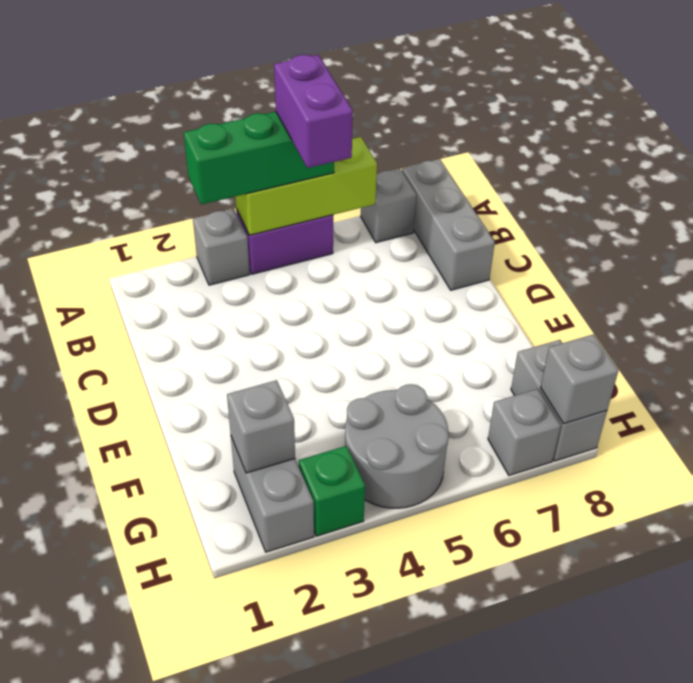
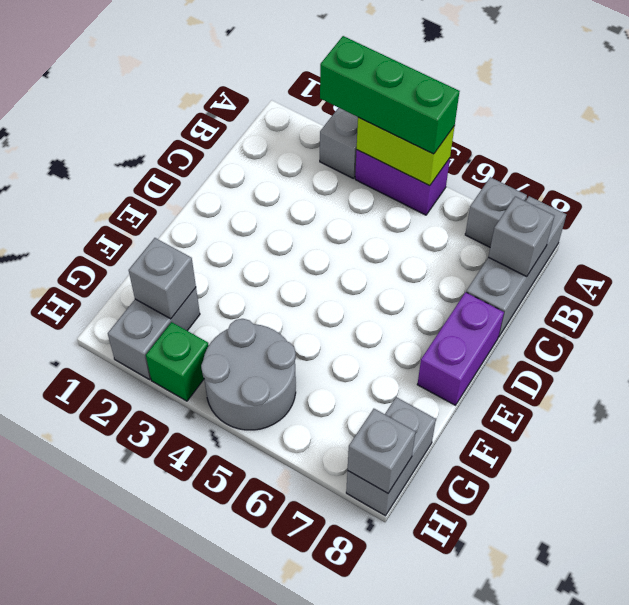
lime 1x3 brick [235,137,377,235] -> lime 1x2 brick [357,117,455,186]
purple 1x2 brick [274,55,353,168] -> purple 1x2 brick moved to [417,292,504,405]
grey 1x1 brick [488,389,561,475] -> grey 1x1 brick moved to [489,196,554,277]

